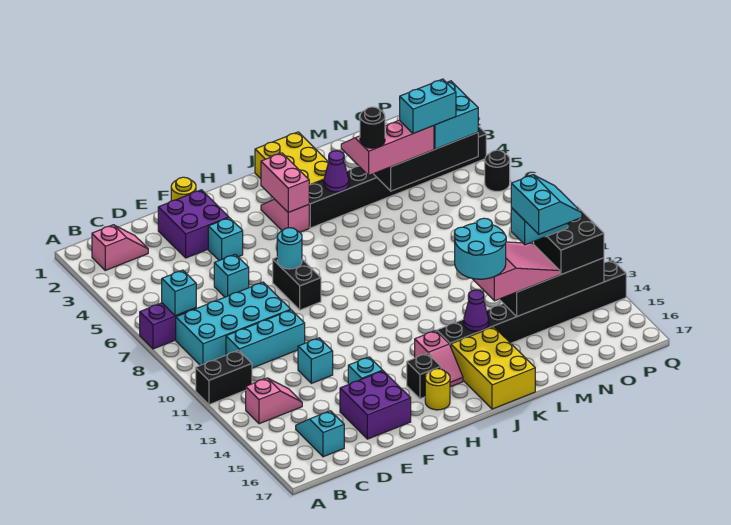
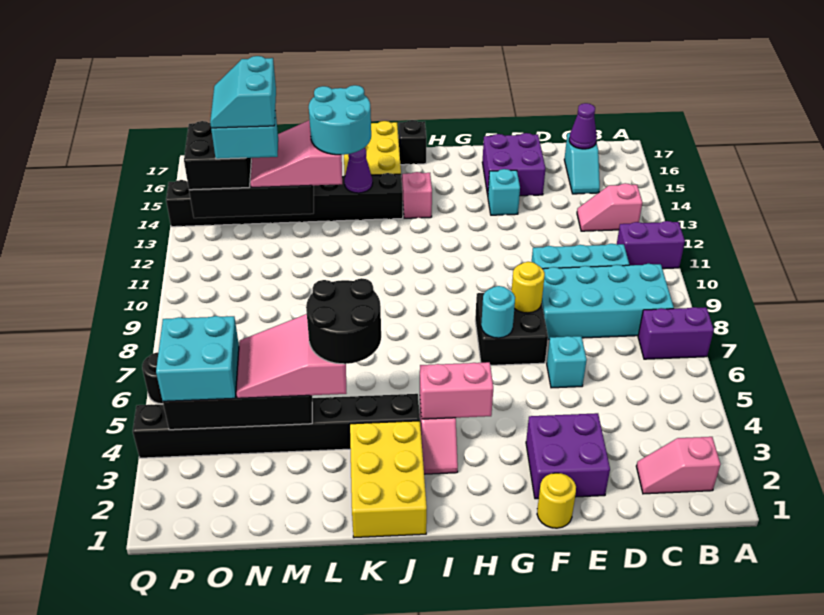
black 1x2 brick [196,350,252,405] -> purple 1x2 brick [617,221,685,269]
cyan 1x1 brick [162,270,196,316] -> none
cyan 1x1 brick [298,338,333,383] -> none
cyan 1x1 brick [208,218,243,260] -> none
black 1x2 brick [273,257,321,310] -> black 2x2 brick [475,293,548,365]
black 1x1 brick [407,353,441,399] -> black 1x1 brick moved to [399,120,426,165]
yellow 1x1 round brick [425,369,450,410] -> yellow 1x1 round brick moved to [512,262,545,313]
pink 1x2 brick [261,153,309,212] -> pink 1x2 brick turned to [420,362,493,419]
purple 1x1 cone [324,151,349,192] -> purple 1x1 cone moved to [569,103,597,149]
pink 2x3 slope [341,120,434,175] -> pink 2x3 slope turned to [236,314,346,398]
black 1x1 round brick [360,107,385,148] -> black 2x2 round brick [306,278,381,364]
cyan 1x2 brick [399,79,456,134] -> none

